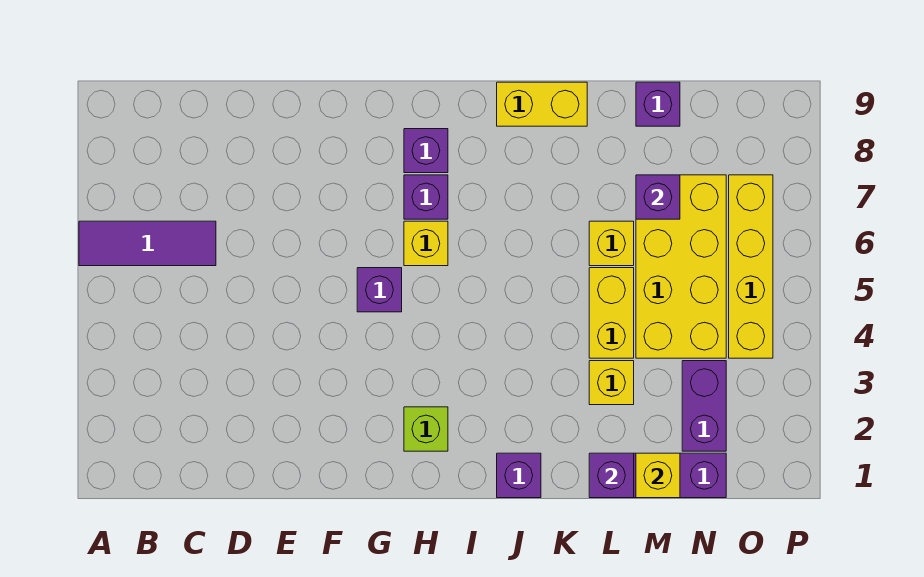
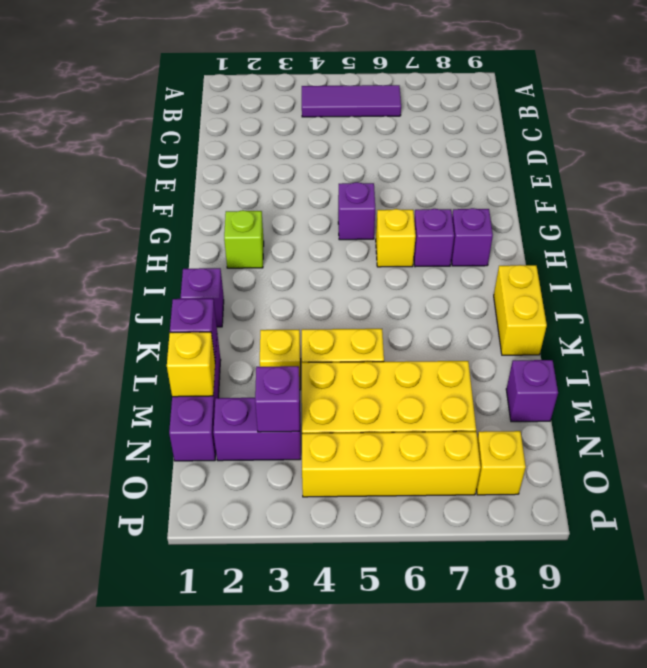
purple 1x3 tile [79,221,216,266] -> purple 1x3 tile turned to [302,85,401,117]
yellow 1x1 brick [589,221,634,266] -> yellow 1x1 brick moved to [476,431,526,495]
purple 1x1 brick [636,175,680,219] -> purple 1x1 brick moved to [255,366,300,432]

